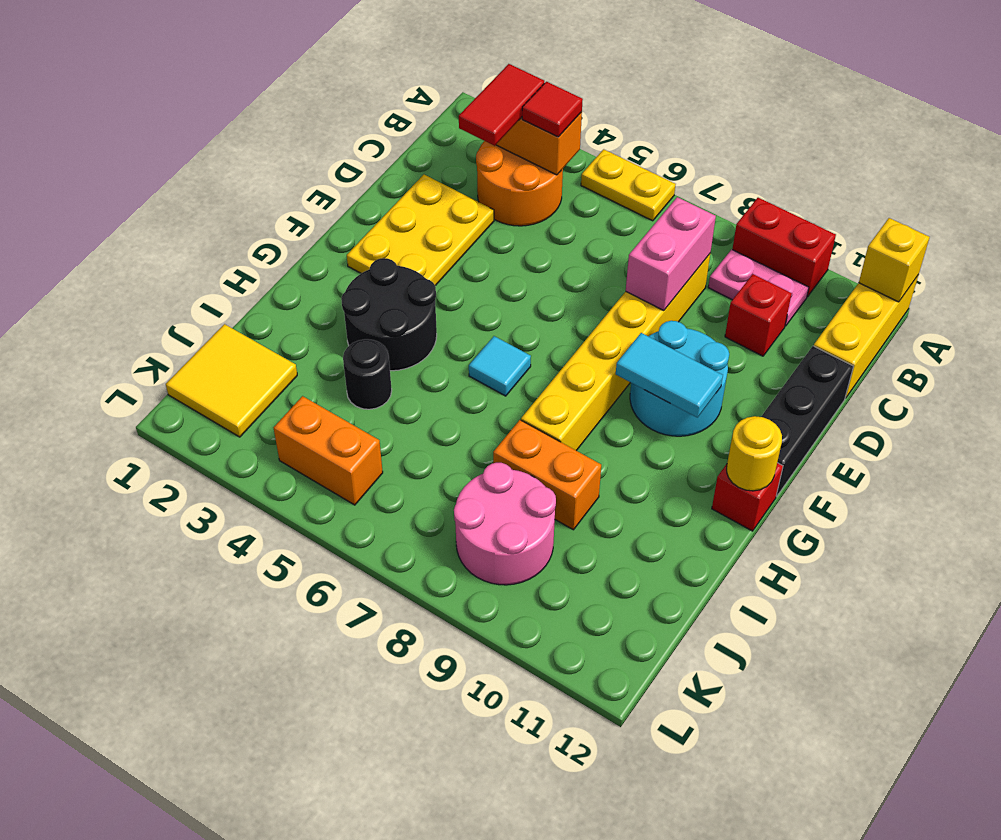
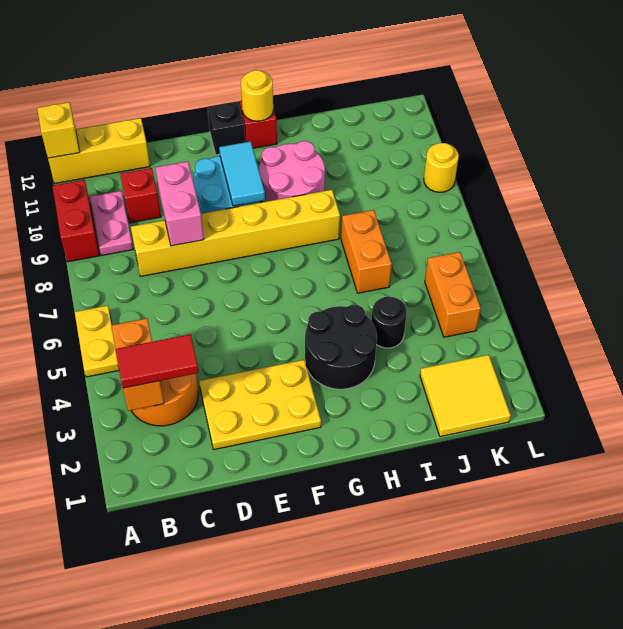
red 1x1 tile [522,82,583,137] -> none
pink 1x2 brick [626,197,716,311] -> pink 1x2 brick turned to [155,161,204,246]
black 1x3 brick [761,346,853,497] -> black 1x1 brick [208,101,245,155]
cyan 1x1 tile [469,336,531,396] -> none
orange 1x2 brick [493,420,601,530] -> orange 1x2 brick moved to [341,210,392,293]
pink 2x2 round brick [454,463,556,585] -> pink 2x2 round brick moved to [259,141,325,202]
none -> yellow 1x1 round brick [424,143,459,192]

